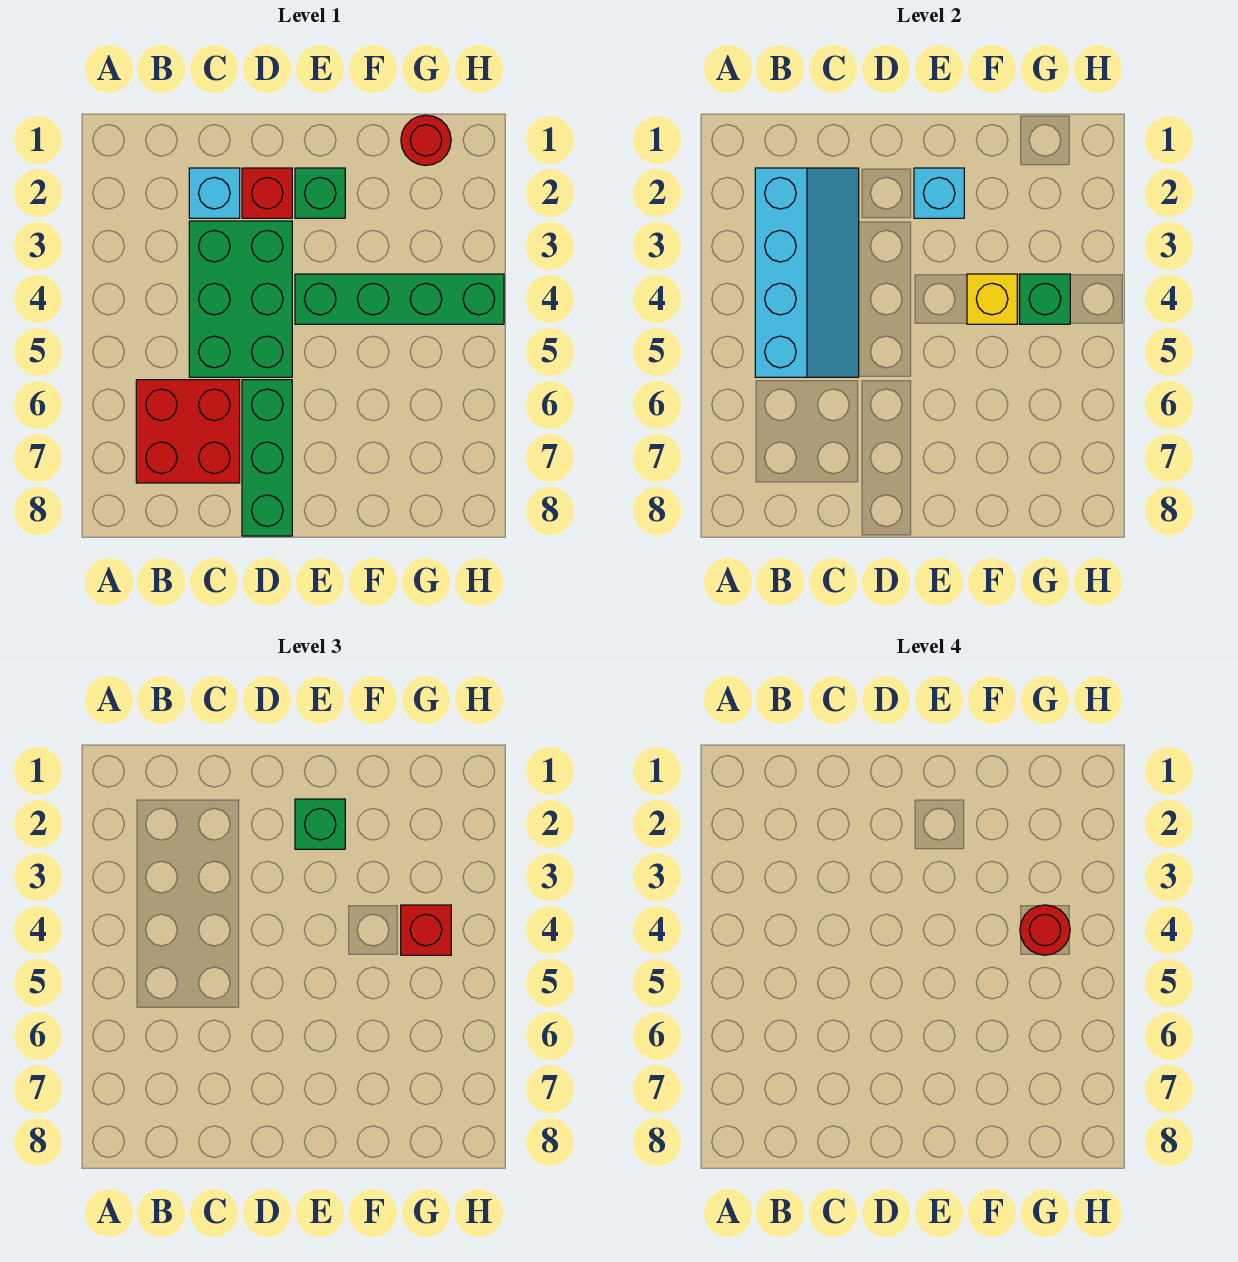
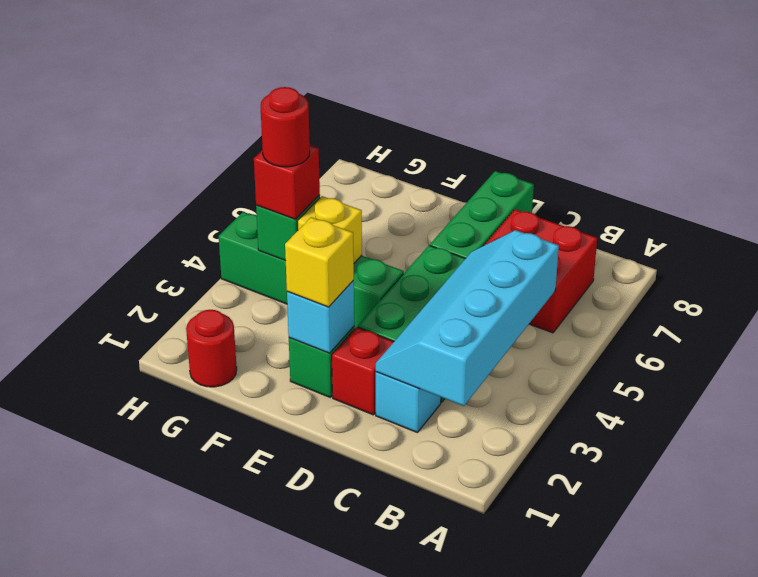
green 1x1 brick [295,799,345,849] -> yellow 1x1 brick [285,217,354,307]

